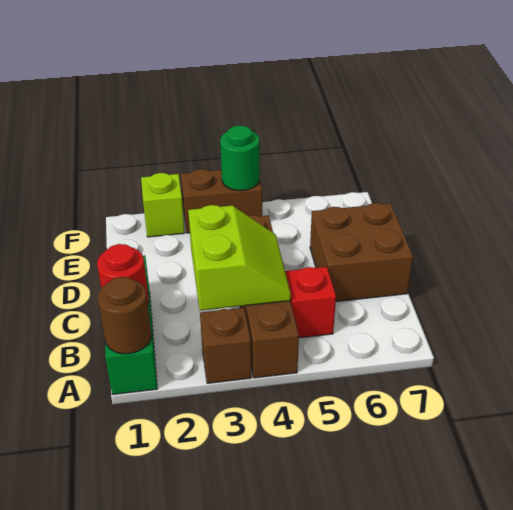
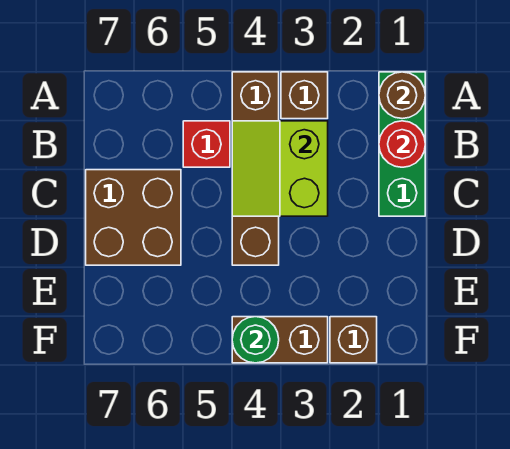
lime 1x1 brick [141,173,185,237] -> brown 1x1 brick [330,317,377,363]

